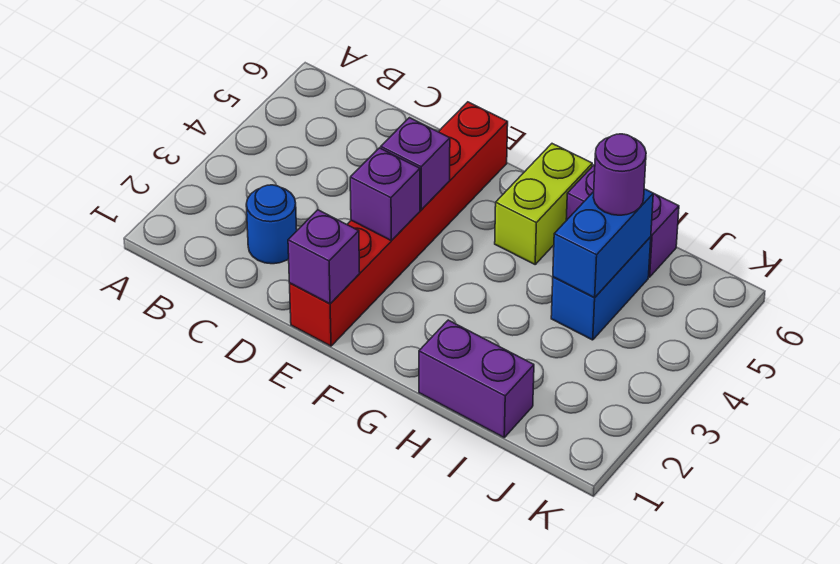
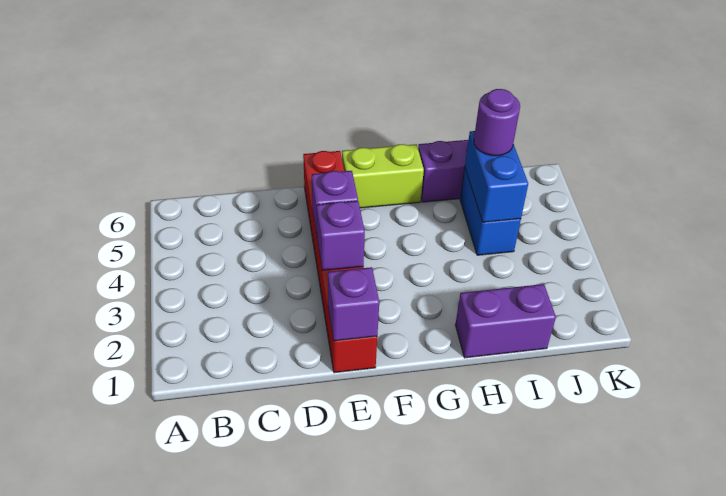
blue 1x1 round brick [246,185,297,264] -> none
lime 1x2 brick [495,144,592,264] -> lime 1x2 brick turned to [342,144,424,208]

